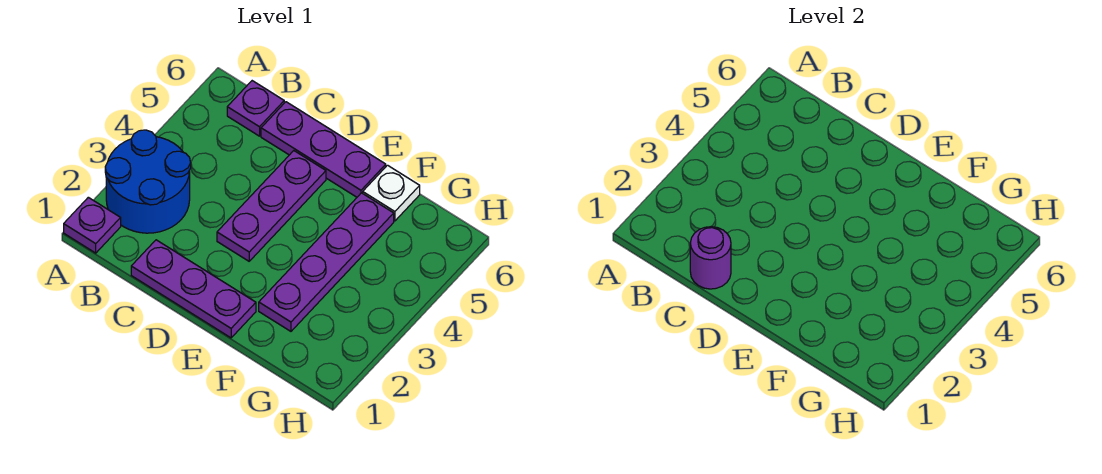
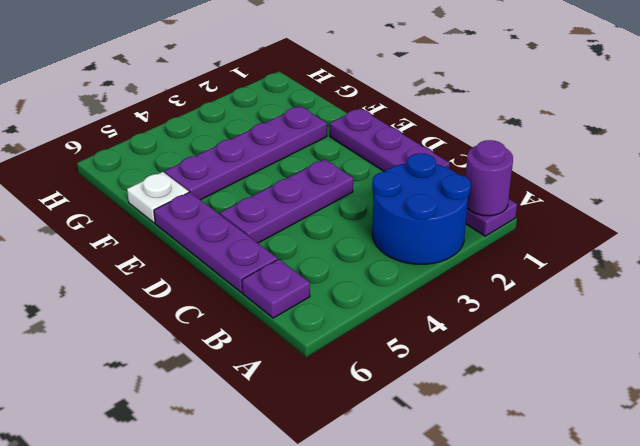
purple 1x1 round brick [690,227,731,289] -> purple 1x1 round brick moved to [465,140,513,216]

